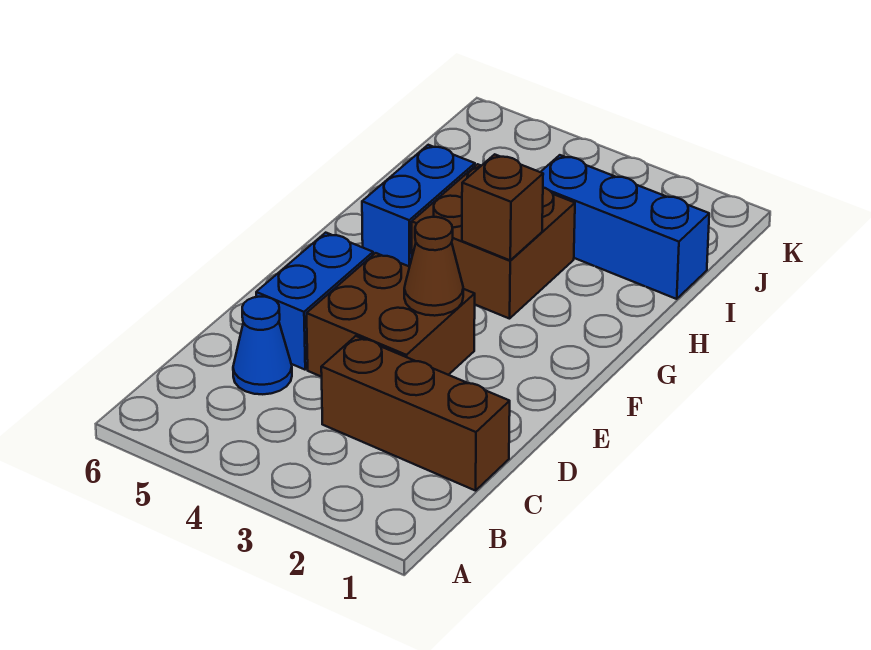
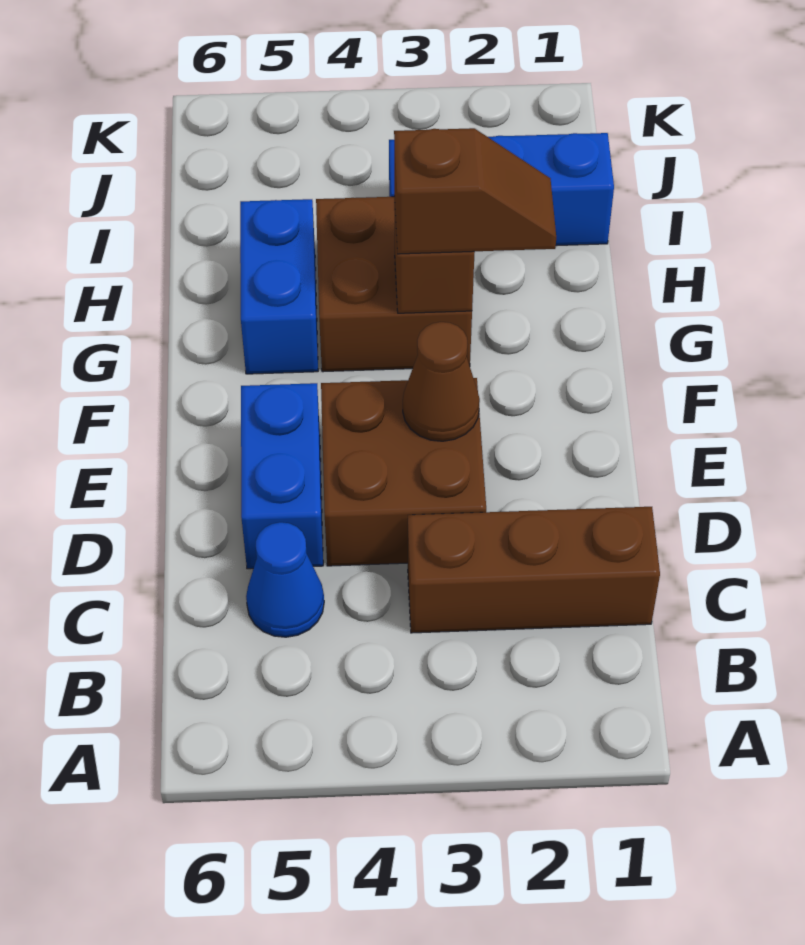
none -> brown 1x2 slope [394,128,556,254]

